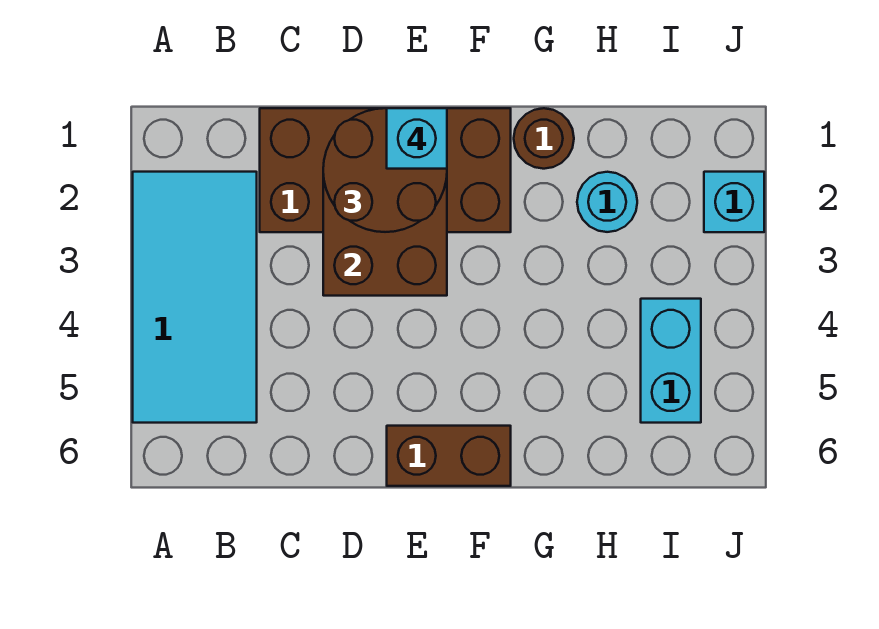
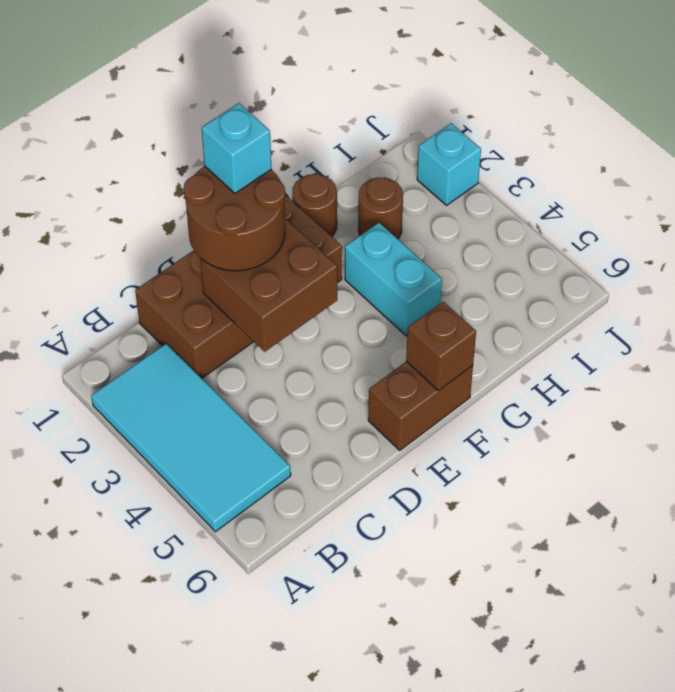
none -> brown 1x1 brick [406,302,476,391]
cyan 1x1 round brick [577,172,637,232] -> brown 1x1 round brick [358,178,403,239]
cyan 1x2 brick [641,299,701,423] -> cyan 1x2 brick moved to [345,223,442,336]

